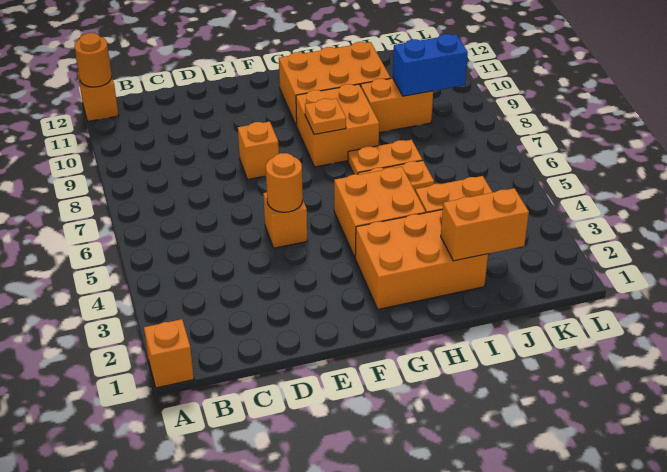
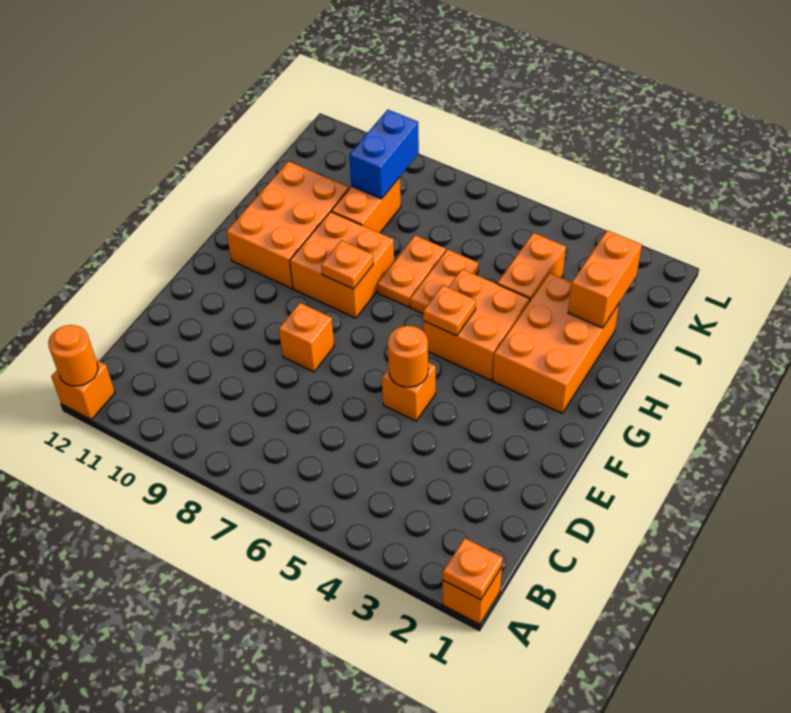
none -> orange 1x1 plate [443,538,503,600]
none -> orange 1x1 plate [423,285,476,336]

